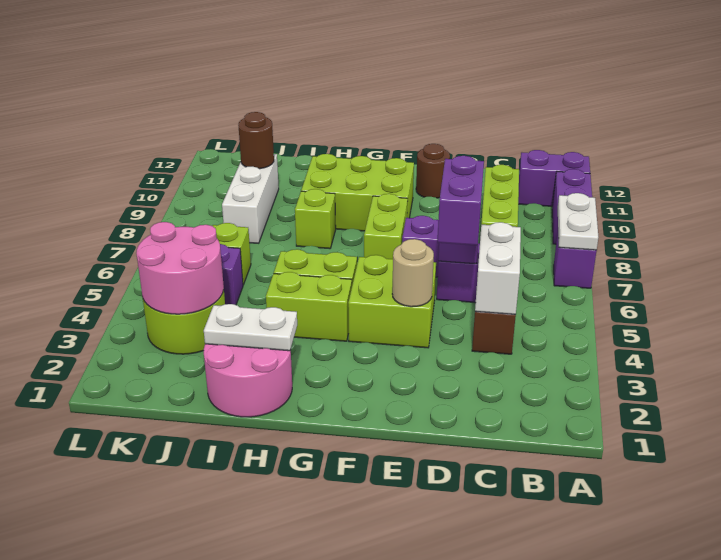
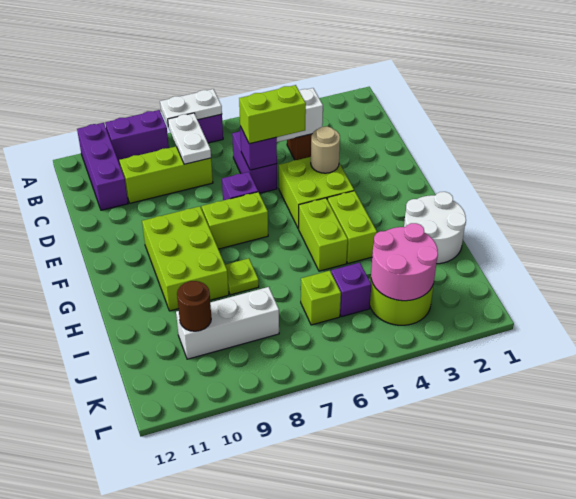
purple 1x2 brick [518,150,590,206] -> purple 1x3 brick [77,123,128,210]
purple 1x2 brick [438,156,484,245] -> lime 1x2 brick [239,85,306,144]
brown 1x1 round brick [416,144,450,198] -> none
pink 2x2 round brick [204,344,292,417] -> white 2x2 round brick [404,192,466,264]
white 1x2 plate [204,304,297,351] -> white 1x2 plate moved to [168,113,211,164]
lime 1x1 brick [295,189,336,249] -> lime 1x1 plate [225,258,259,295]

